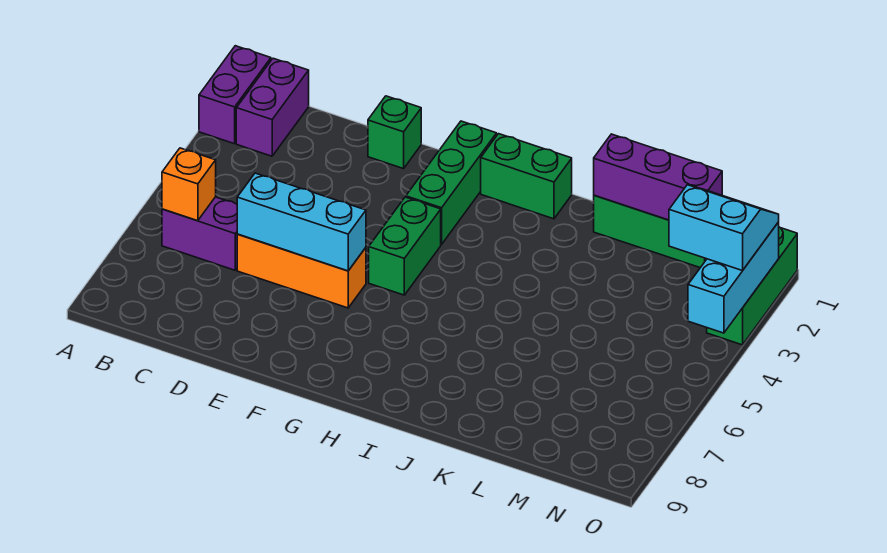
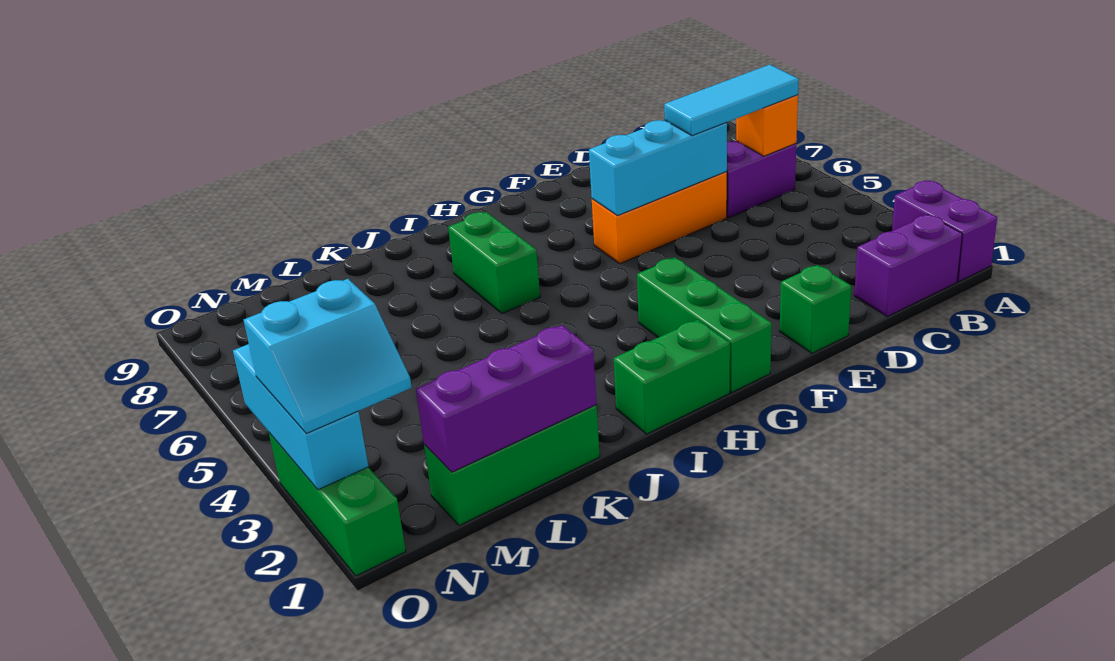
purple 1x2 brick [236,58,309,156] -> purple 1x2 brick turned to [854,215,962,316]
none -> cyan 1x3 tile [664,65,799,136]
green 1x2 brick [369,197,441,295] -> green 1x2 brick moved to [448,212,540,313]

